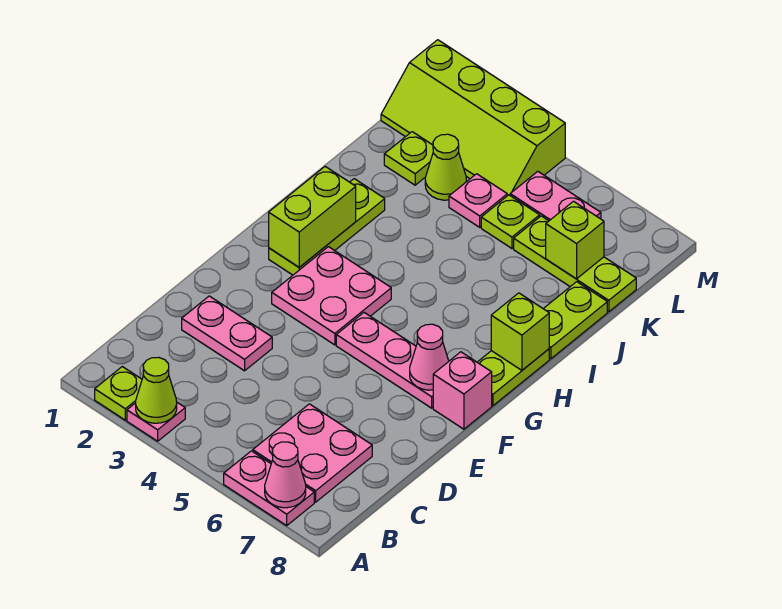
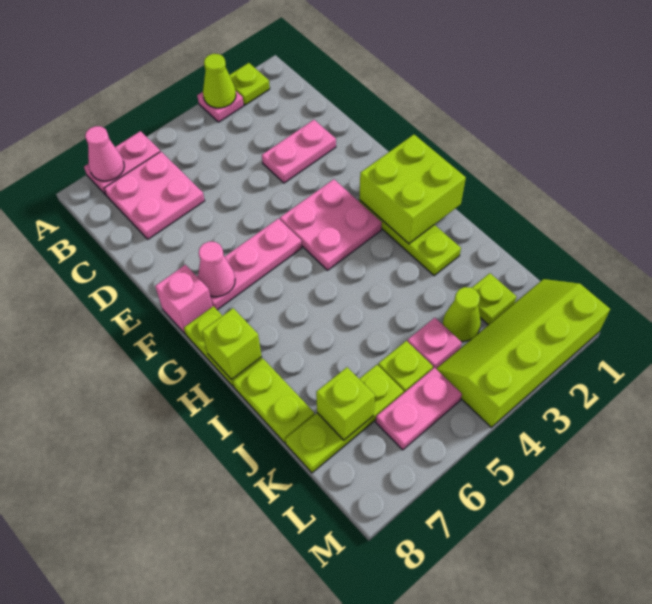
lime 1x2 brick [269,167,356,267] -> lime 2x2 brick [359,135,466,244]

